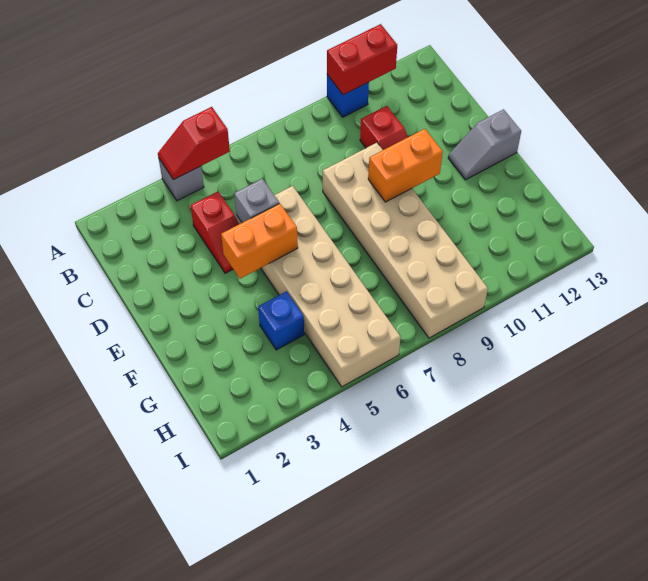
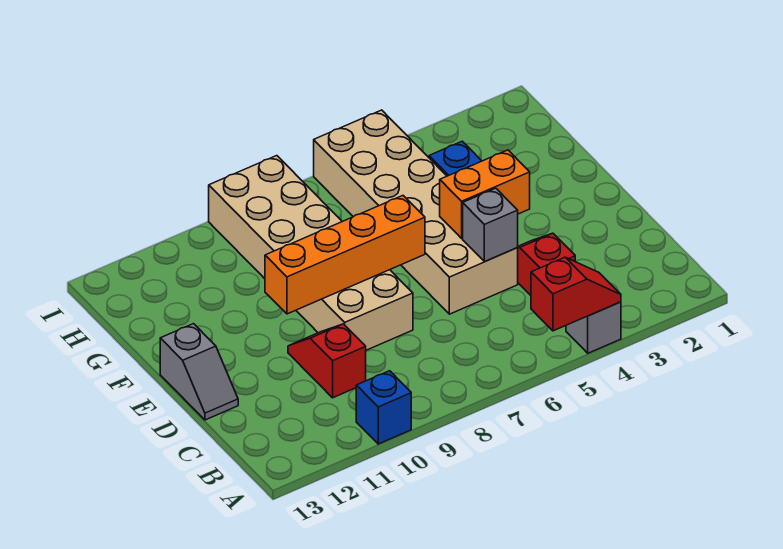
red 1x2 brick [327,24,397,95] -> none
orange 1x2 brick [368,129,443,202] -> orange 1x4 brick [265,196,425,314]
grey 1x2 slope [448,109,521,180] -> grey 1x2 slope turned to [160,324,238,420]

